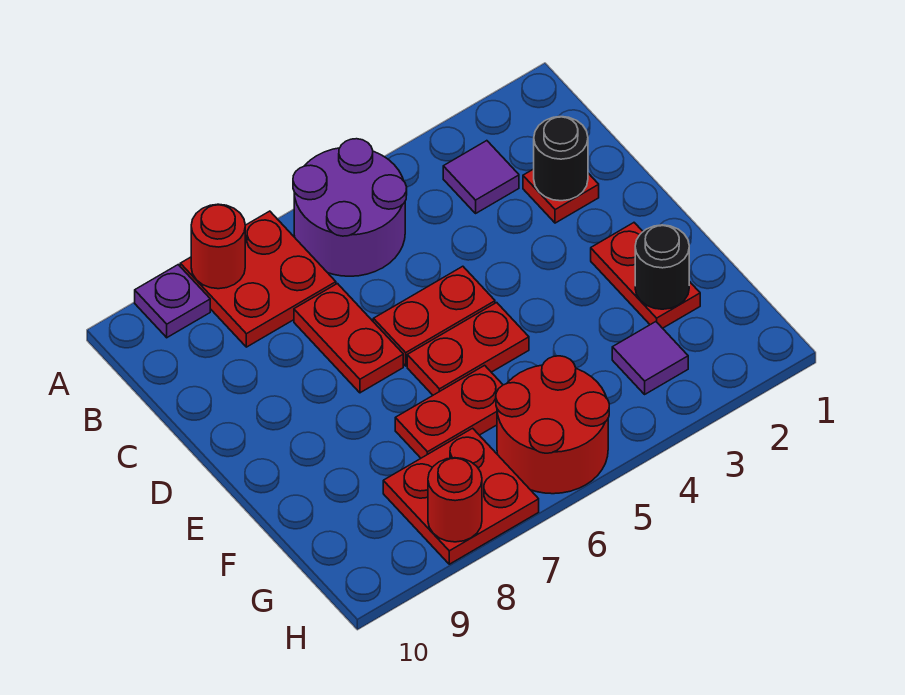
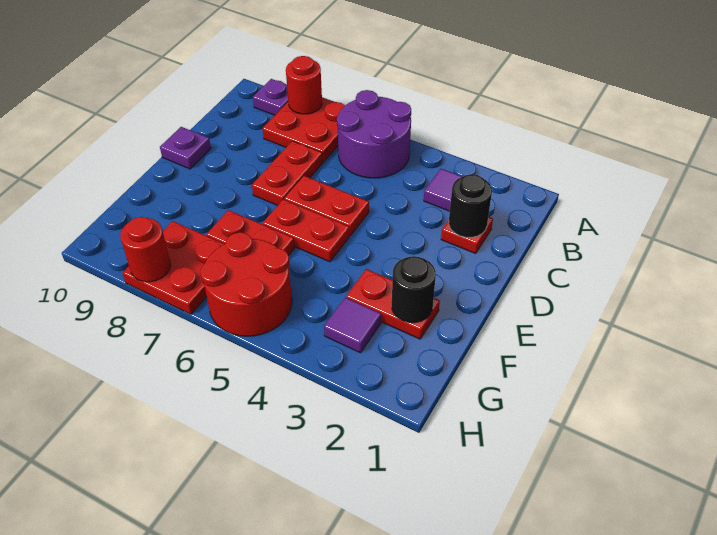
none -> purple 1x1 plate [160,127,211,169]
red 1x2 plate [591,223,700,328] -> red 1x2 plate turned to [346,269,440,339]

